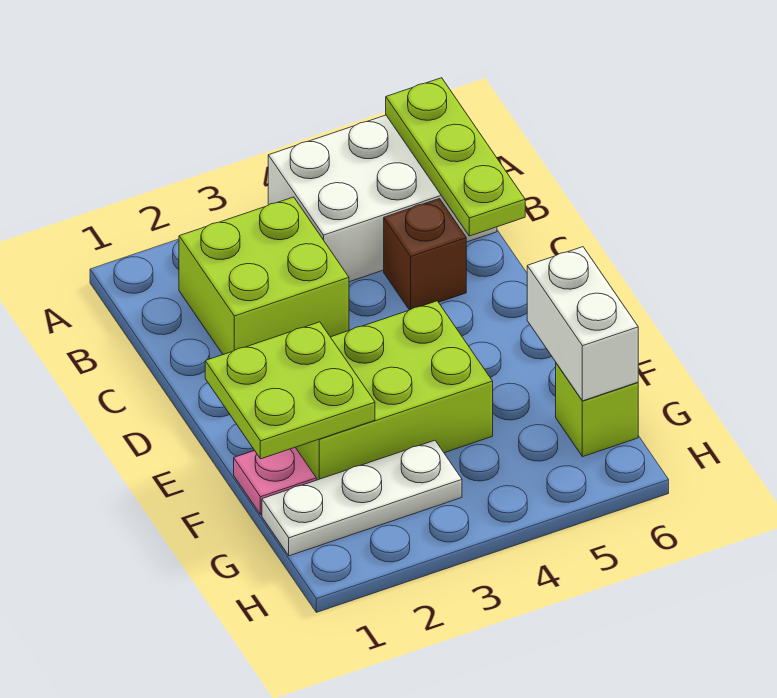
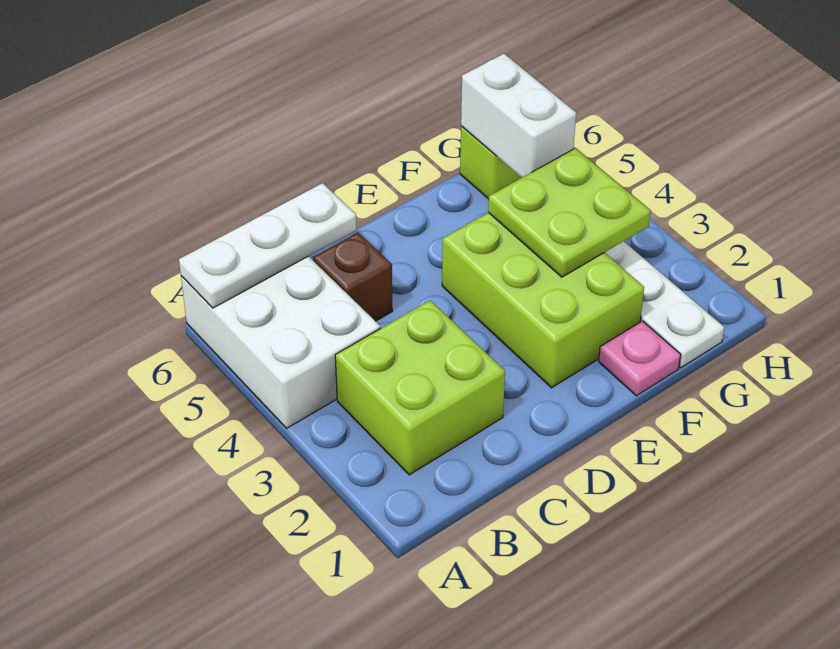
lime 1x3 plate [386,78,525,236] -> white 1x3 plate [179,183,356,308]
lime 2x2 plate [205,322,375,459] -> lime 2x2 plate moved to [488,148,650,277]
white 1x2 brick [527,247,638,401] -> white 1x2 brick turned to [461,54,576,178]

